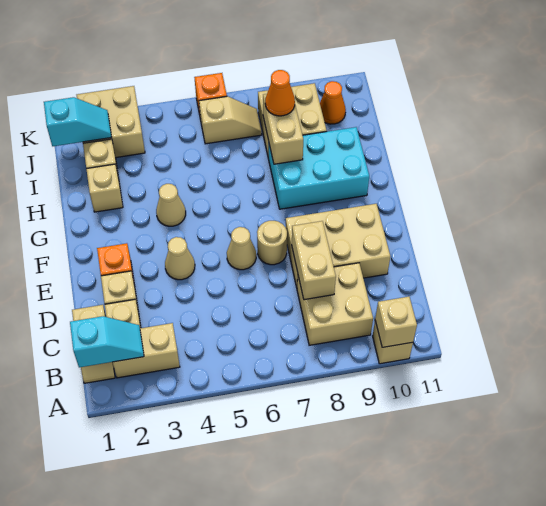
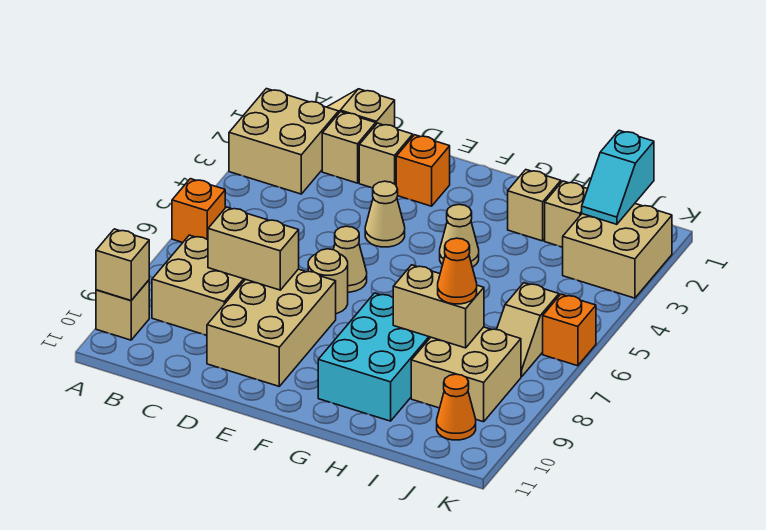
none -> orange 1x1 brick [172,179,225,243]
cyan 1x2 slope [70,316,144,367] -> none
tan 1x2 brick [113,323,180,378] -> tan 2x2 brick [229,89,339,194]

